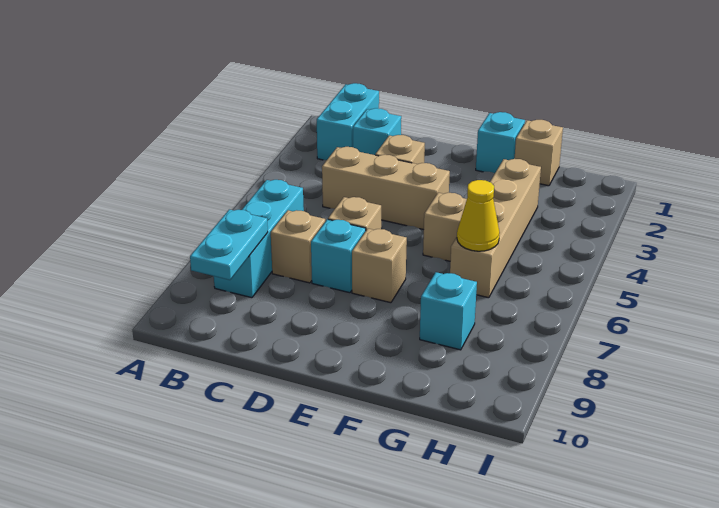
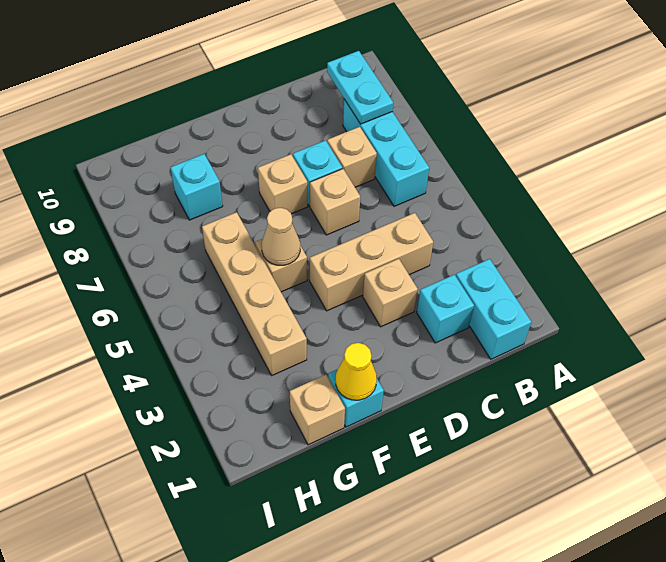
none -> tan 1x1 cone [262,208,300,265]
yellow 1x1 cone [457,180,500,251] -> yellow 1x1 cone moved to [336,343,377,400]

